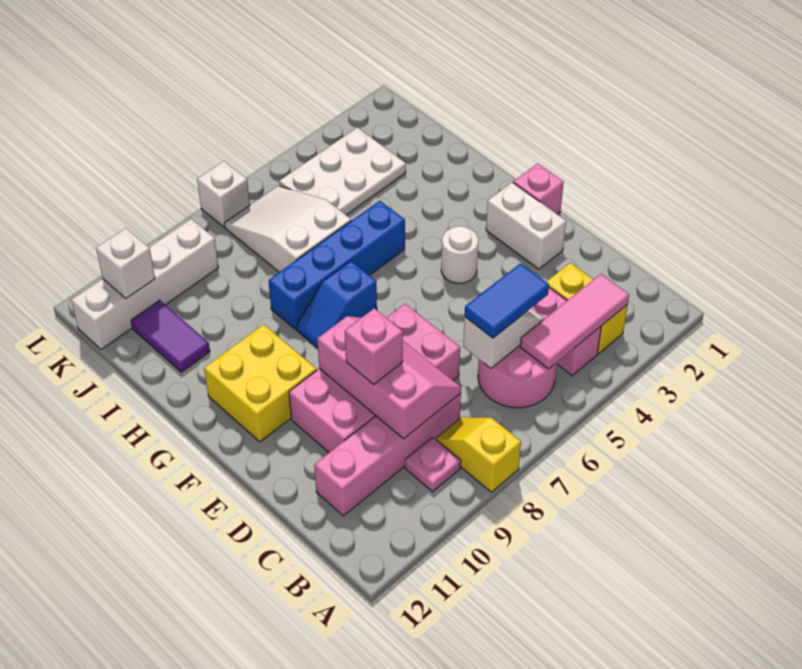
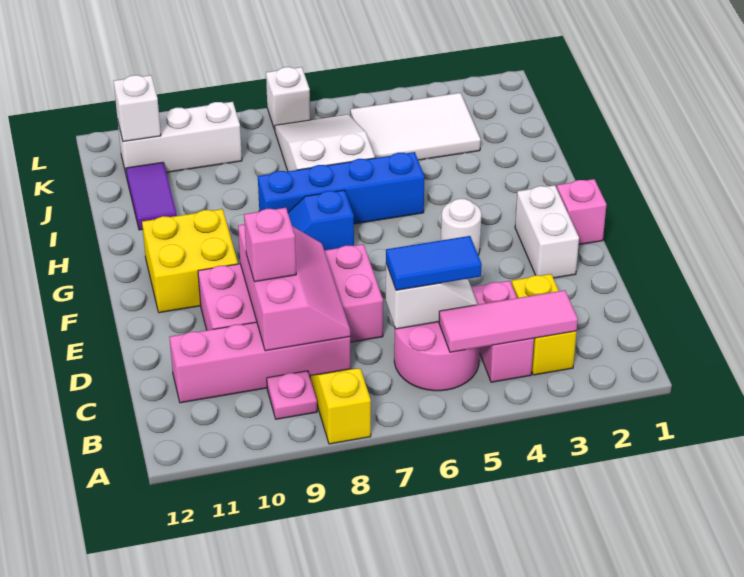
white 2x3 plate [279,127,406,215] -> white 2x3 tile [350,93,481,160]
white 1x4 brick [72,219,218,349] -> white 1x3 brick [118,102,242,177]

